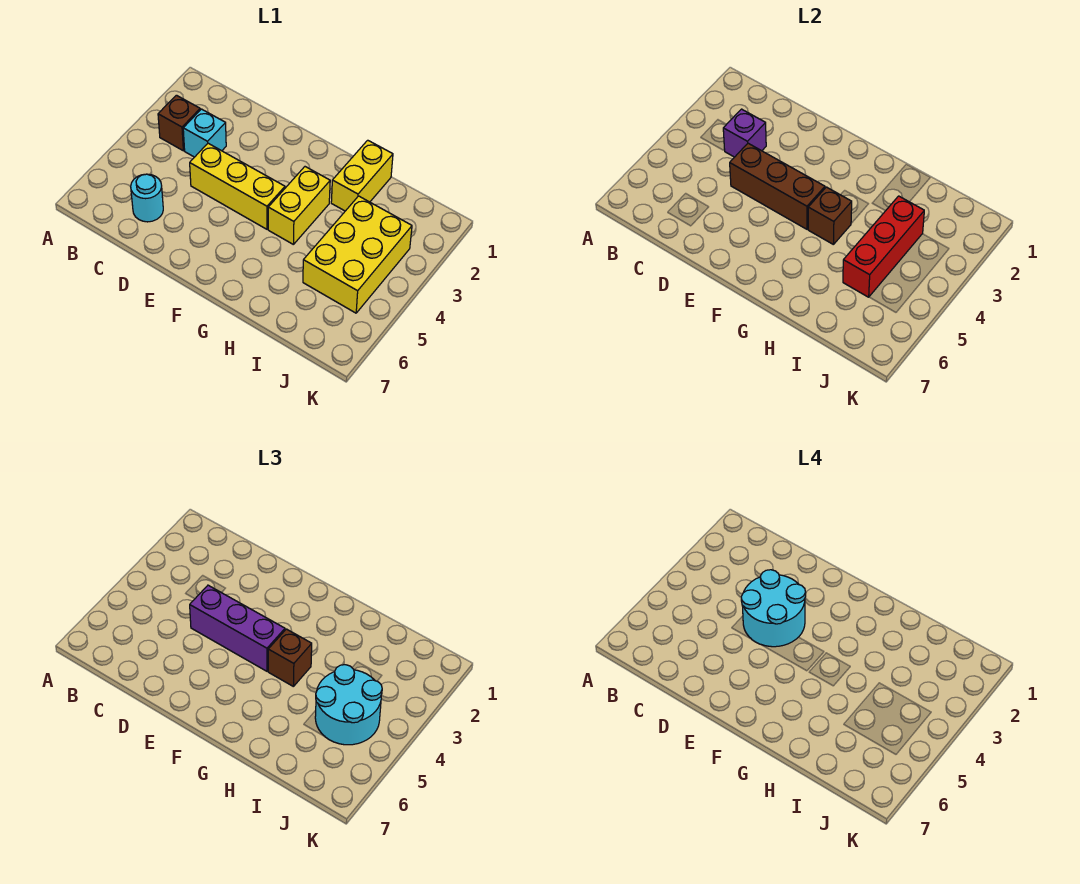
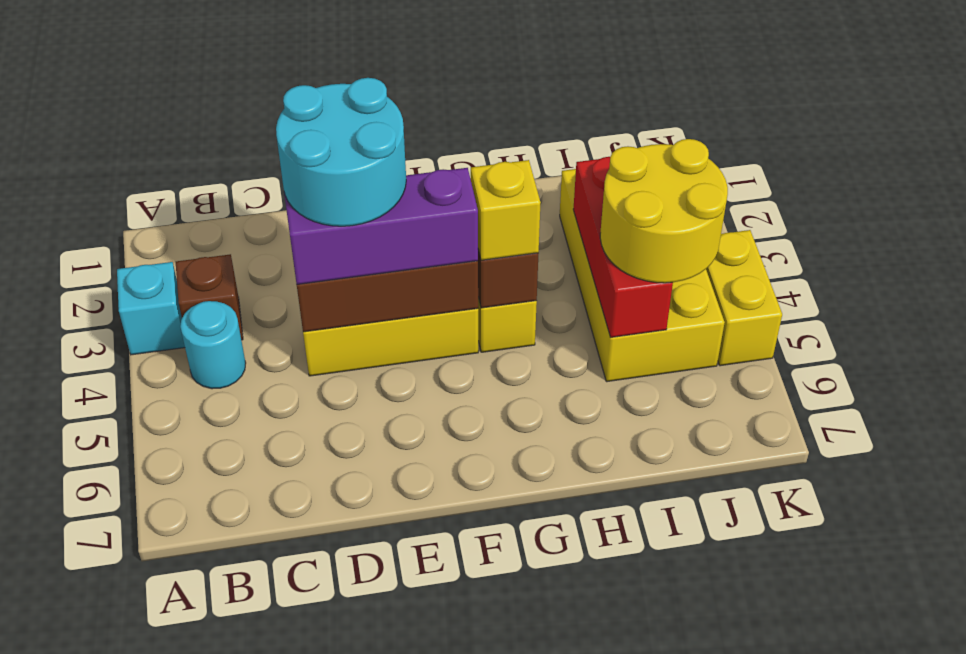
cyan 1x1 brick [183,109,226,157] -> cyan 1x1 brick moved to [117,262,185,355]
purple 1x1 brick [723,109,766,157] -> none
cyan 1x1 round brick [131,174,163,222] -> cyan 1x1 round brick moved to [180,301,246,389]
brown 1x1 brick [268,629,312,686] -> yellow 1x1 brick [471,160,541,260]
yellow 1x2 brick [331,140,393,211] -> yellow 1x2 brick moved to [706,230,782,366]
yellow 2x3 brick [303,196,412,313] -> yellow 2x4 brick [560,169,725,382]
cyan 2x2 round brick [315,665,382,745] -> yellow 2x2 round brick [600,139,728,283]

